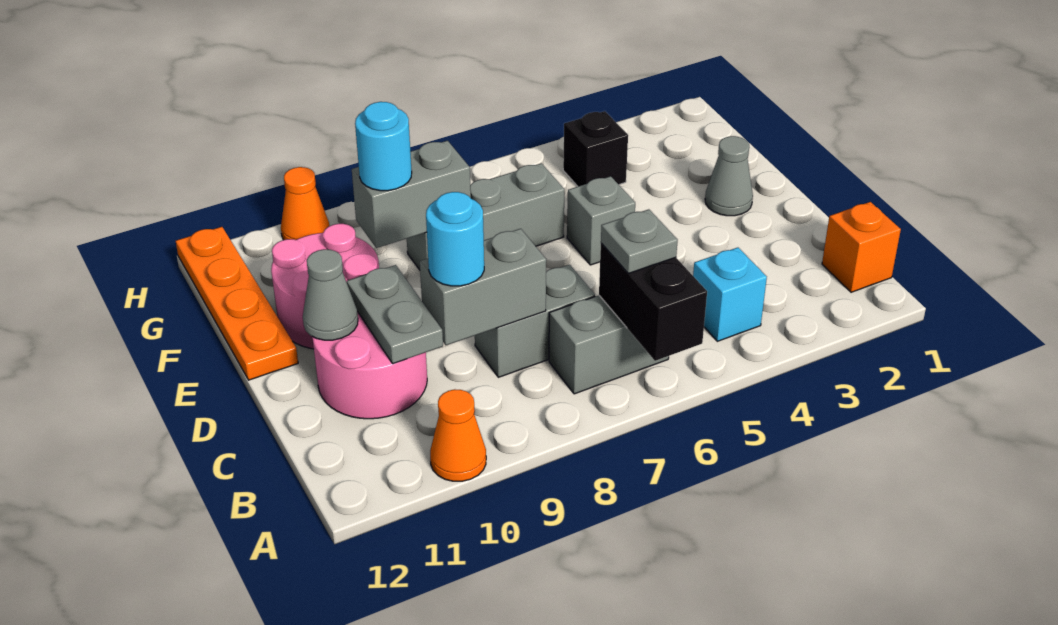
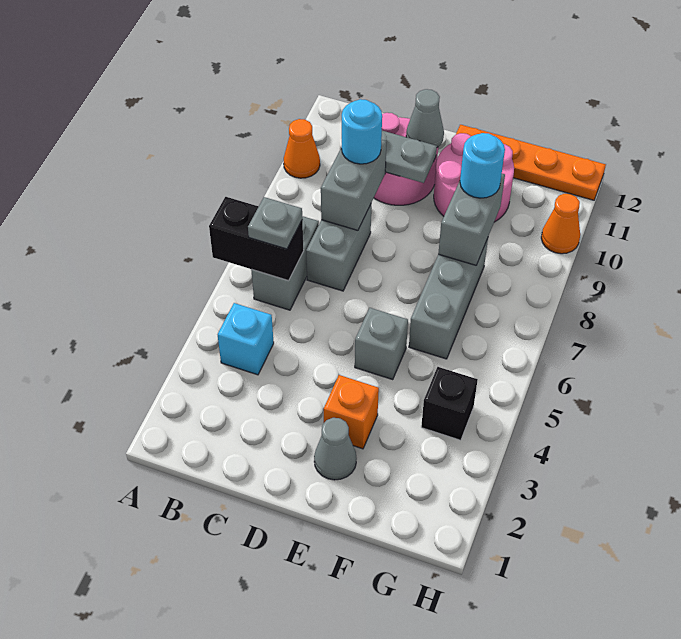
orange 1x1 brick [822,202,901,292] -> orange 1x1 brick moved to [324,375,379,449]

